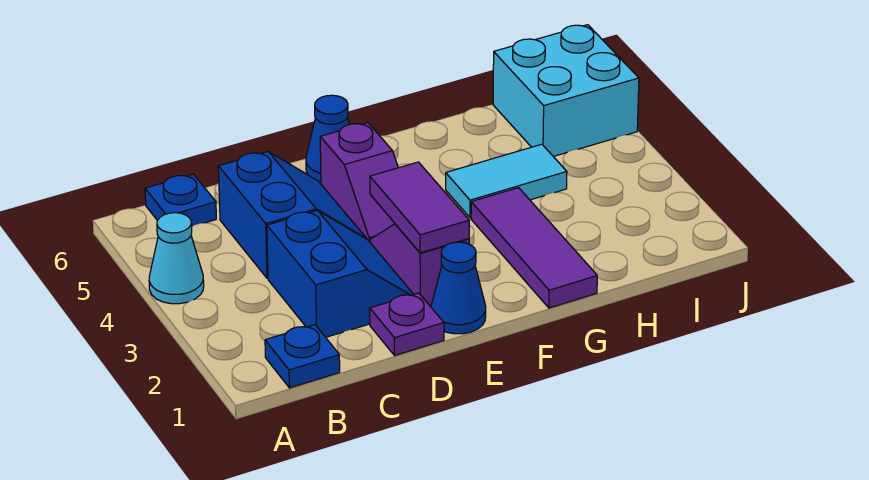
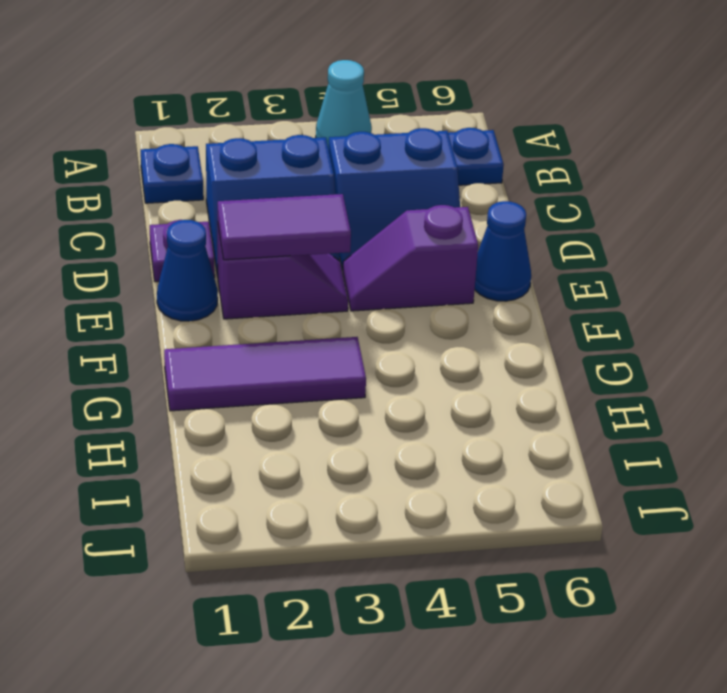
cyan 1x2 tile [446,144,567,218] -> none
cyan 2x2 brick [493,25,639,157] -> none

